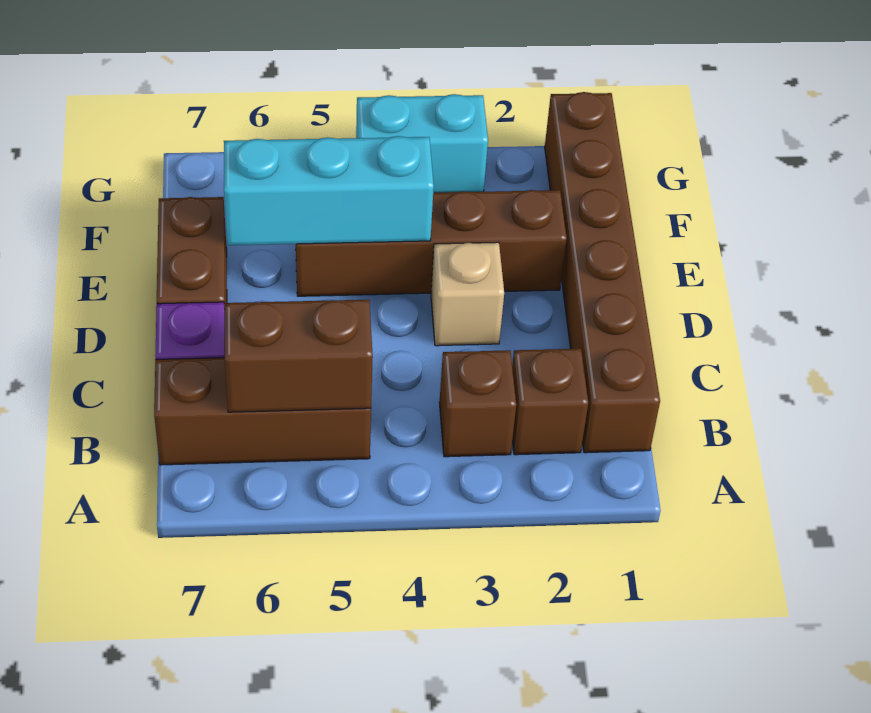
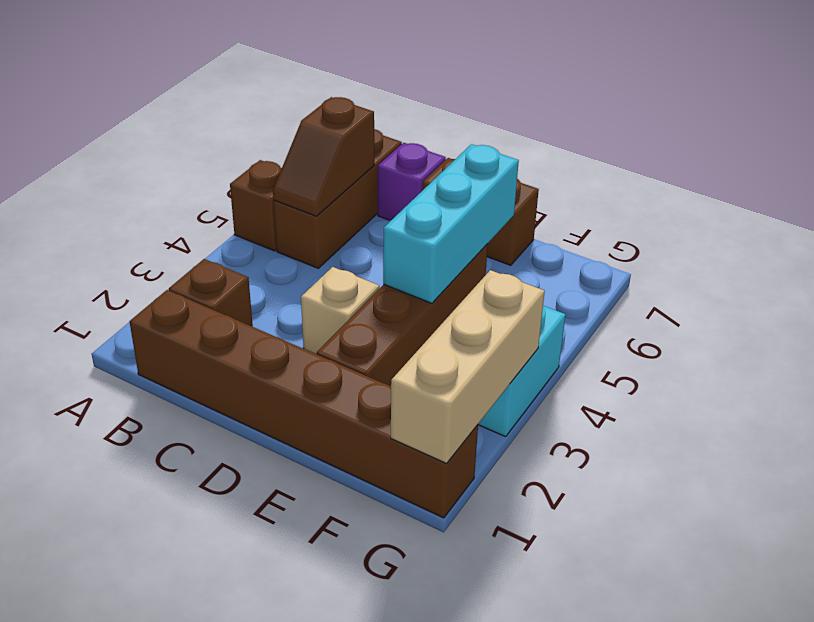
brown 1x1 brick [439,350,516,457] -> brown 1x1 brick moved to [230,160,282,251]
brown 1x2 brick [224,300,373,412] -> brown 1x2 slope [273,97,374,216]
none -> tan 1x3 brick [391,270,545,463]

